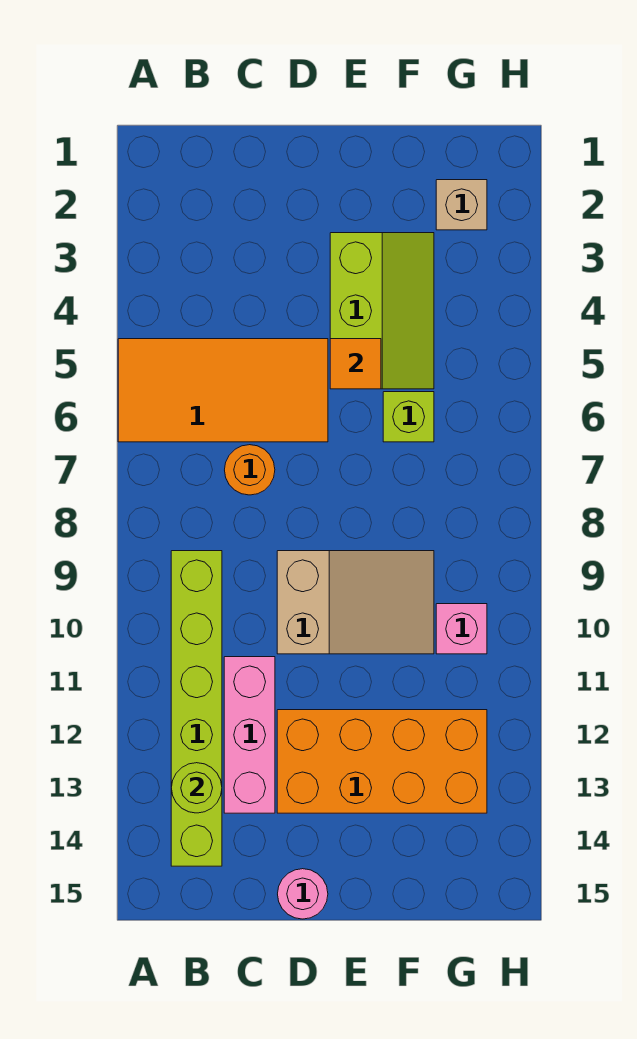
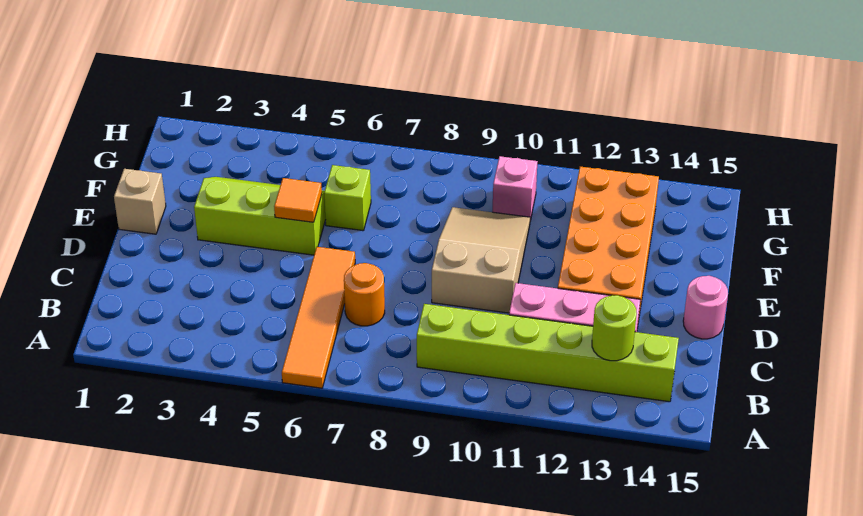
orange 2x4 tile [118,339,328,442] -> orange 1x4 tile [282,247,355,388]
tan 1x1 brick [436,180,487,230] -> tan 1x1 brick moved to [114,169,166,234]

